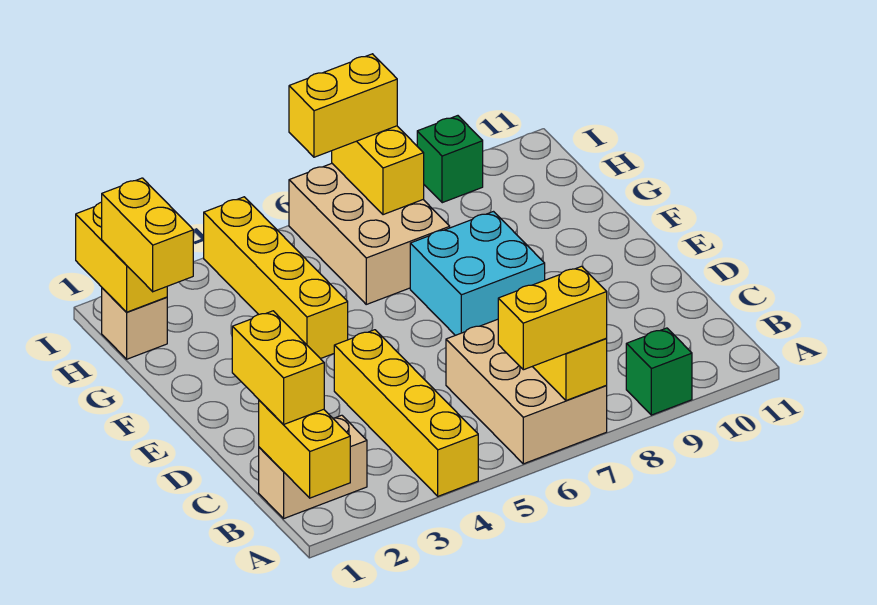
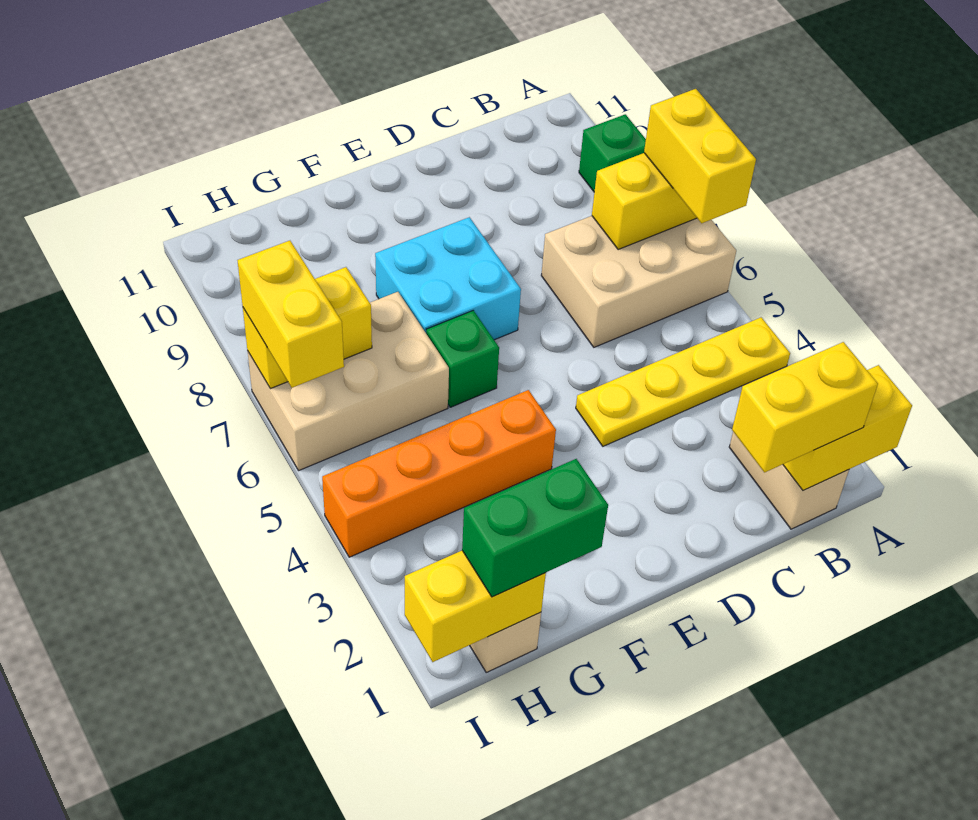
yellow 1x4 brick [334,330,478,496] -> yellow 1x4 plate [576,317,790,446]
yellow 1x4 brick [204,197,348,359] -> orange 1x4 brick [322,390,556,557]
yellow 1x2 brick [102,178,193,292] -> green 1x2 brick [462,459,608,597]
green 1x1 brick [417,116,483,203] -> green 1x1 brick moved to [426,310,499,407]

